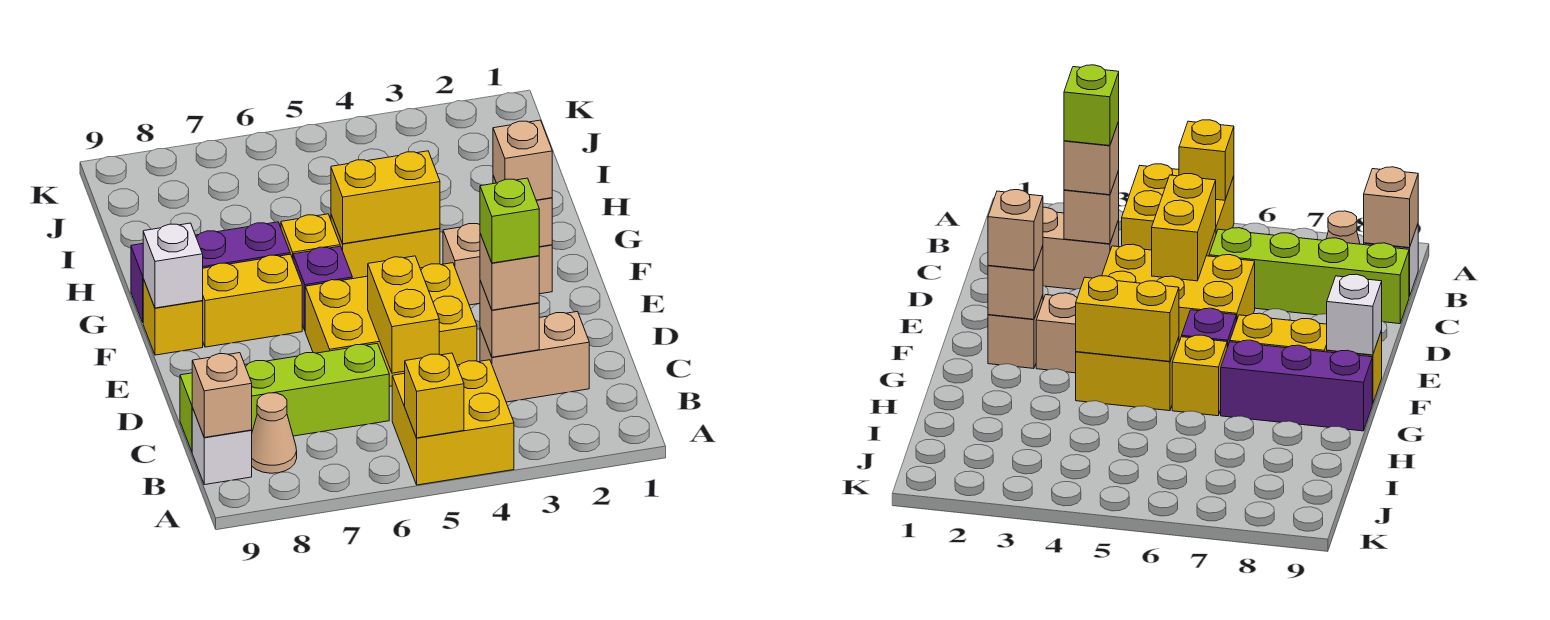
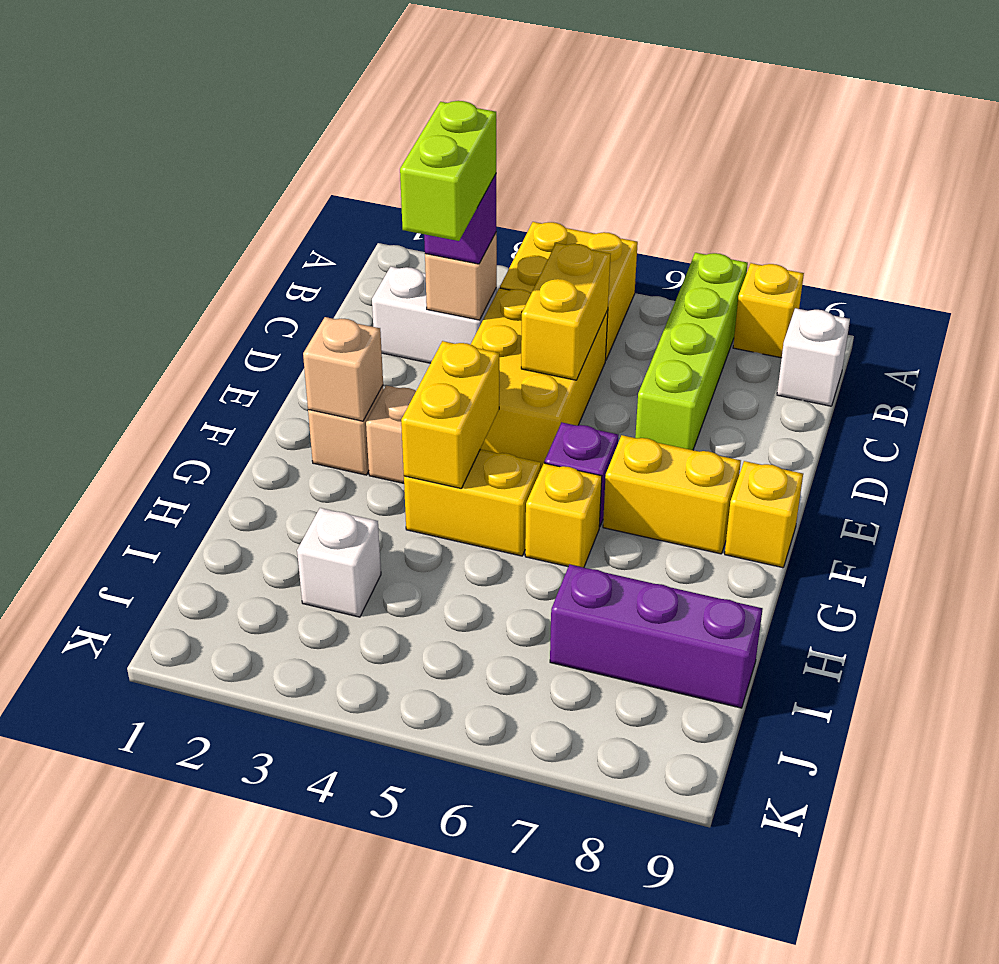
yellow 1x1 brick [405,353,464,438] -> yellow 1x1 brick moved to [733,263,804,358]
tan 1x1 cone [252,393,297,473] -> none
tan 1x1 brick [192,353,252,438] -> none
tan 1x2 brick [480,312,589,402] -> white 1x2 brick [372,267,497,363]
tan 1x1 brick [480,234,539,310] -> purple 1x1 brick [424,174,496,264]
lime 1x1 brick [480,178,539,263] -> lime 1x2 brick [400,101,496,241]
lime 1x4 brick [180,343,389,451] -> lime 1x4 brick turned to [635,253,748,450]
yellow 2x3 brick [305,263,477,386] -> yellow 2x3 brick turned to [471,288,608,468]
tan 1x1 brick [493,120,552,200] -> none
white 1x1 brick [143,223,203,308] -> white 1x1 brick moved to [297,508,381,617]
yellow 1x2 brick [331,151,440,244] -> yellow 1x2 brick turned to [401,341,499,488]
purple 1x3 brick [131,222,290,322] -> purple 1x3 brick moved to [550,565,763,708]

